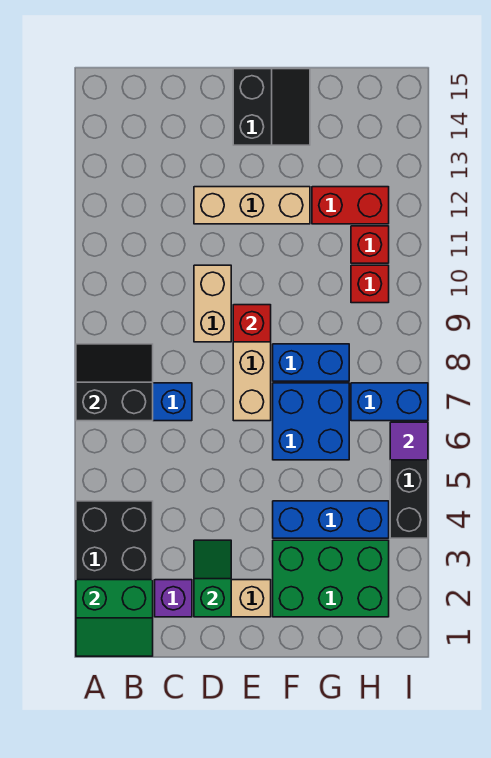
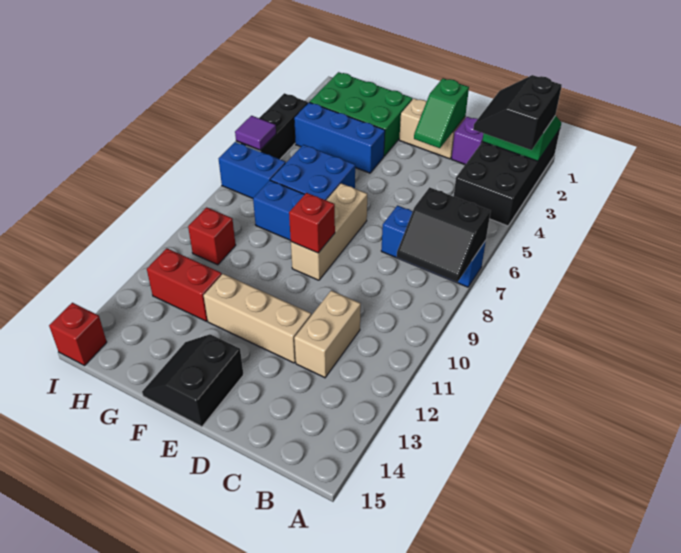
none -> black 2x2 slope [473,75,562,150]
tan 1x2 brick [194,265,231,342] -> tan 1x2 brick moved to [294,290,361,378]
red 1x1 brick [351,226,389,263] -> red 1x1 brick moved to [49,303,107,365]

